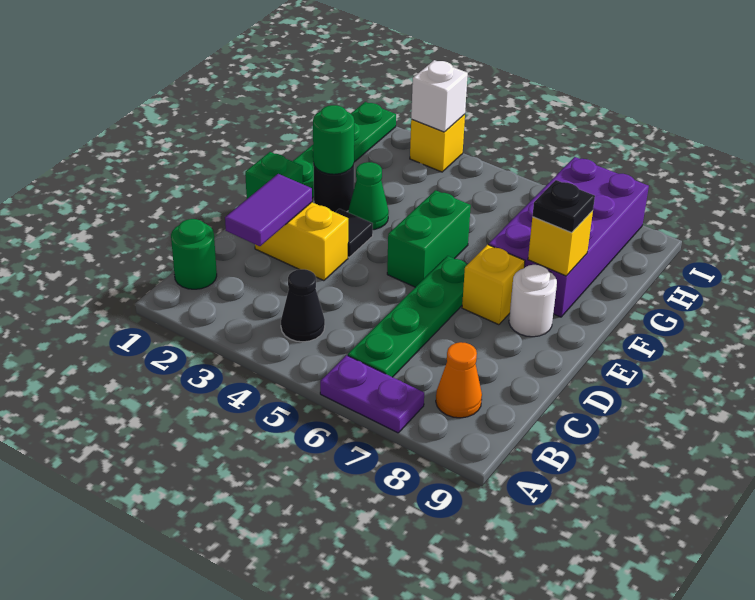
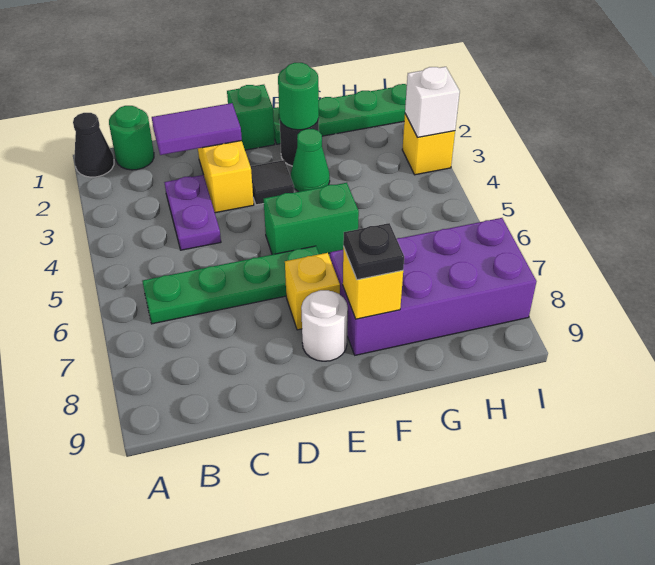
purple 1x2 plate [320,355,424,433] -> purple 1x2 plate moved to [164,175,221,250]
black 1x1 cone [281,269,325,342] -> black 1x1 cone moved to [73,113,114,177]
orange 1x1 cone [436,342,482,418] -> none

